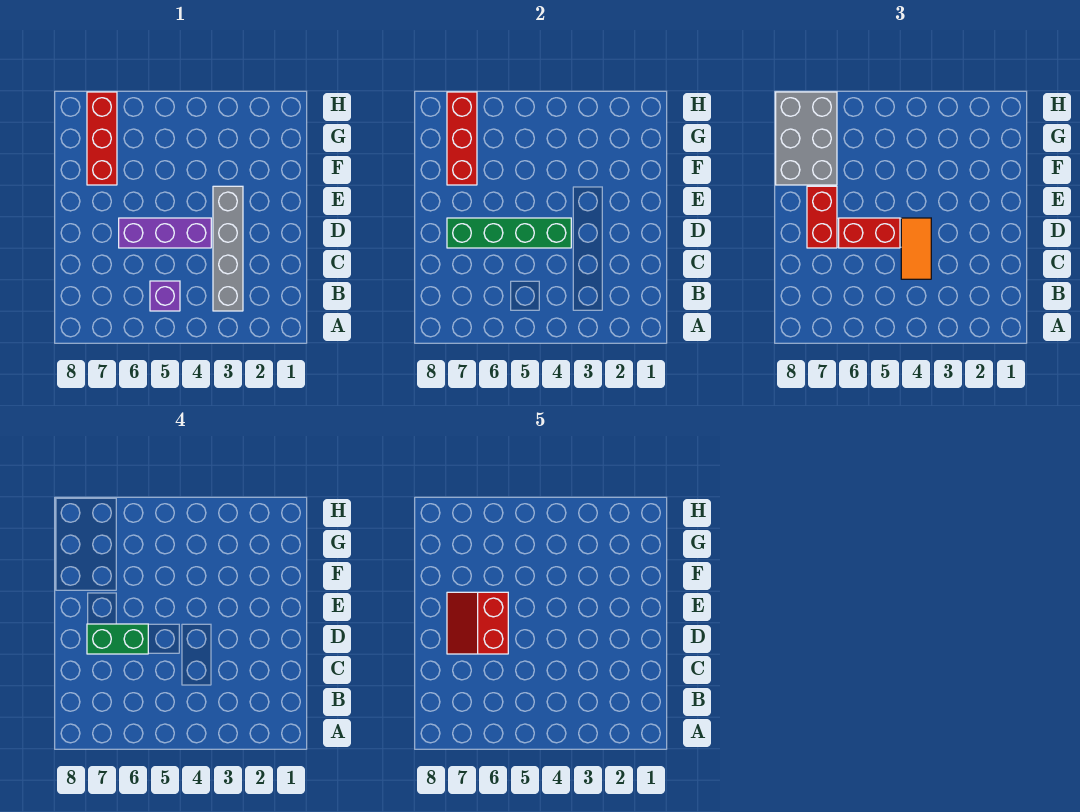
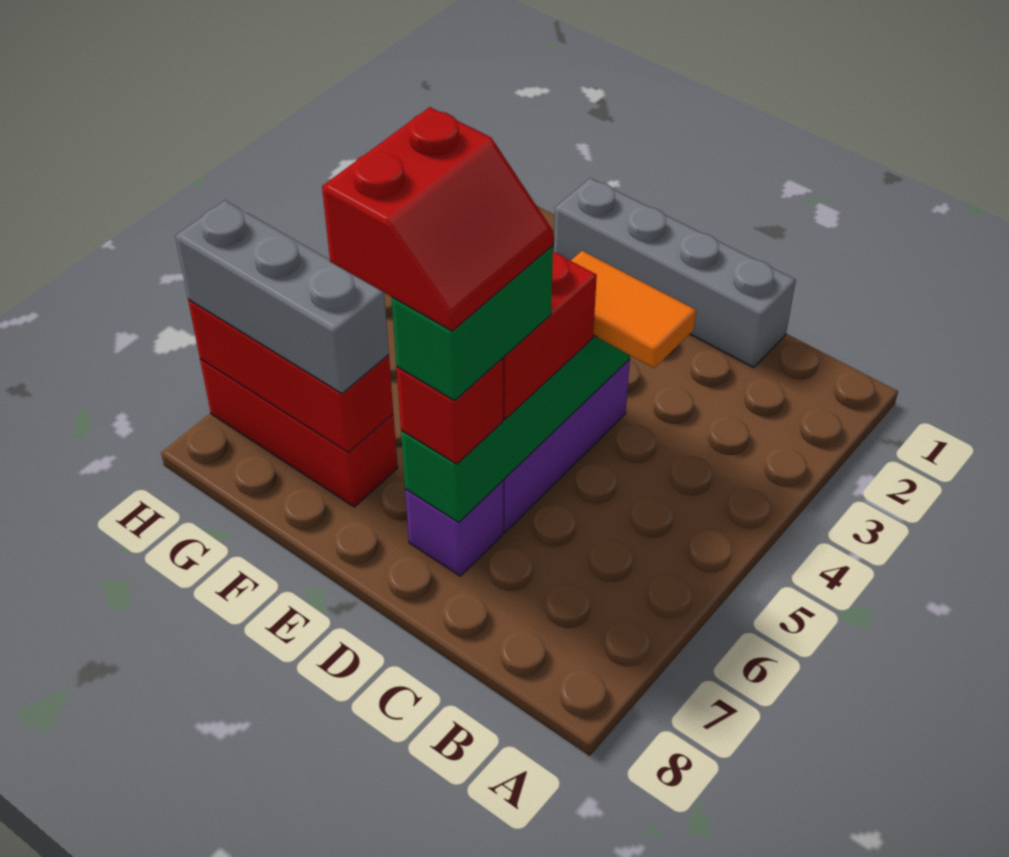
grey 1x4 brick [213,186,243,311] -> grey 1x4 brick moved to [554,178,796,368]
purple 1x1 brick [150,281,180,311] -> purple 1x1 brick moved to [405,481,503,576]
red 2x2 slope [447,592,508,654] -> red 2x2 slope turned to [322,107,553,331]
red 1x2 brick [807,186,837,248] -> red 1x1 brick [396,359,503,464]
grey 2x3 brick [776,92,837,185] -> grey 1x3 brick [175,200,389,394]

